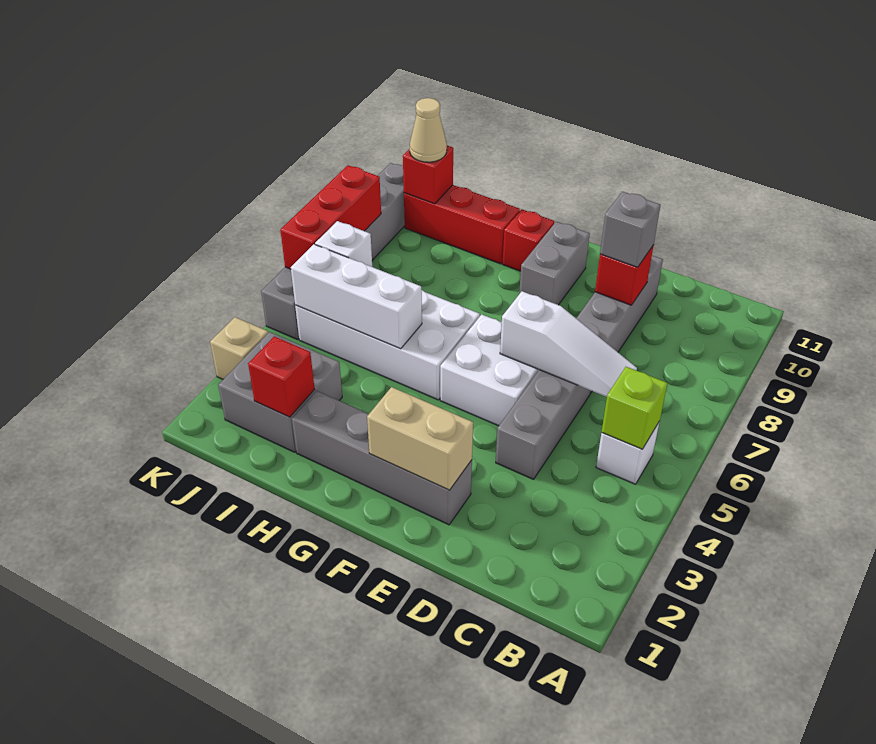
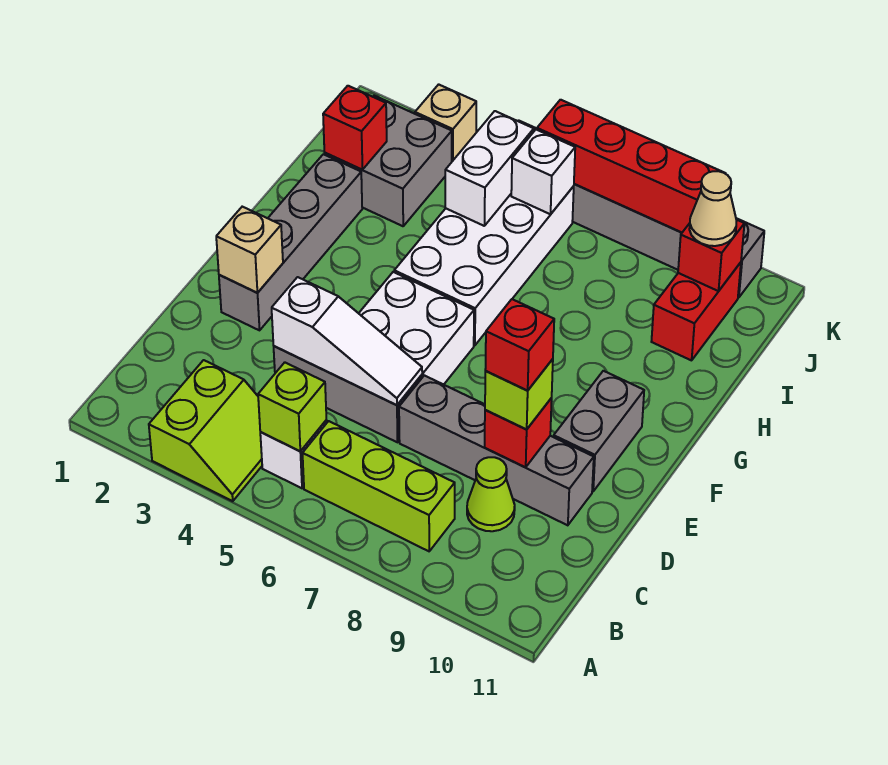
none -> lime 2x2 slope [149,360,262,501]
none -> lime 1x3 brick [303,421,455,551]
white 1x3 slope [500,291,637,397] -> white 1x3 slope turned to [272,277,422,405]
none -> lime 1x1 cone [467,457,515,531]
grey 1x1 brick [600,192,660,267] -> lime 1x1 brick [485,359,553,430]
tan 1x2 brick [367,387,473,490] -> tan 1x1 brick [216,207,283,293]
grey 1x2 brick [519,222,590,305] -> grey 1x2 brick turned to [554,371,644,491]
red 1x1 brick [503,209,554,271] -> red 1x1 brick moved to [485,299,554,390]
white 1x3 brick [291,244,422,349] -> white 1x2 brick [445,111,534,226]
red 1x3 brick [404,185,520,264] -> red 1x2 brick [651,262,741,360]
red 1x3 brick [280,165,381,269] -> red 1x4 brick [537,100,724,233]

